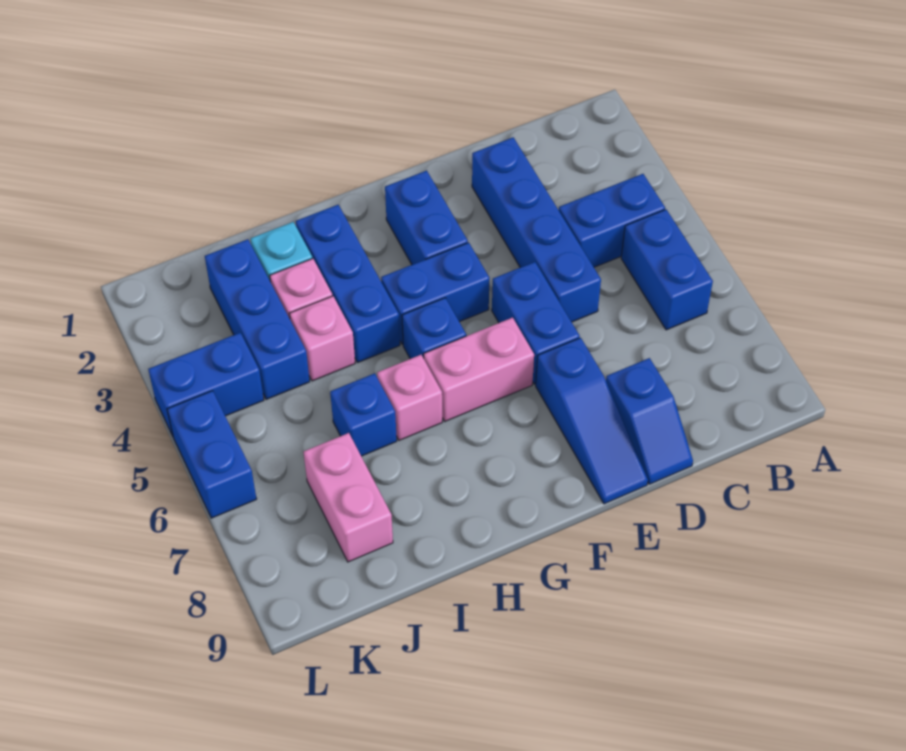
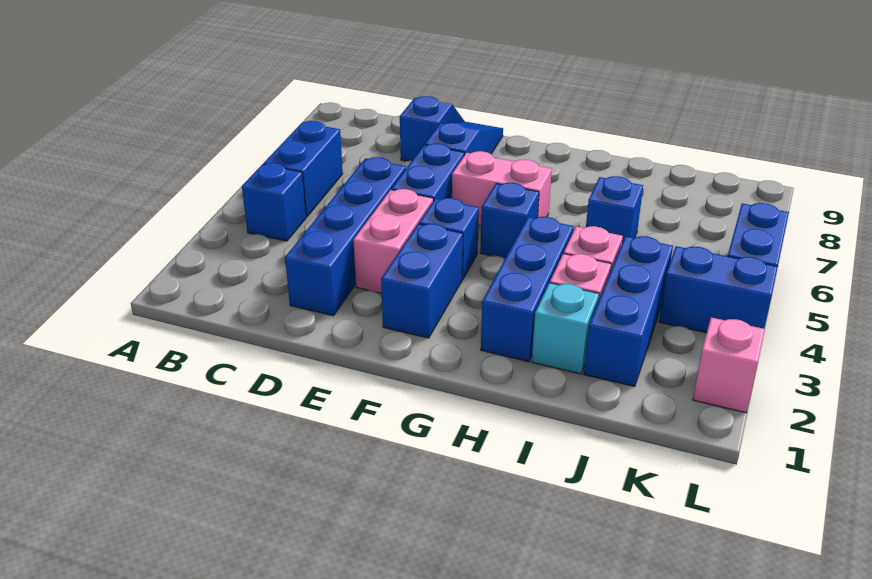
blue 1x2 brick [559,174,665,267] -> blue 1x1 brick [242,163,306,241]
blue 1x2 brick [381,242,489,344] -> blue 1x1 brick [419,198,479,279]
pink 1x1 brick [377,355,442,440] -> pink 1x1 brick moved to [693,318,765,413]
pink 1x2 brick [303,433,393,562] -> pink 1x2 brick moved to [353,189,433,293]

